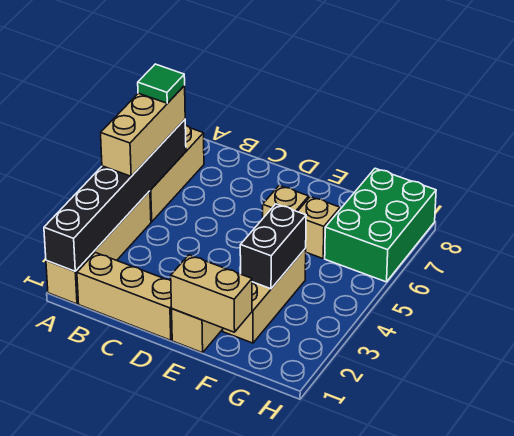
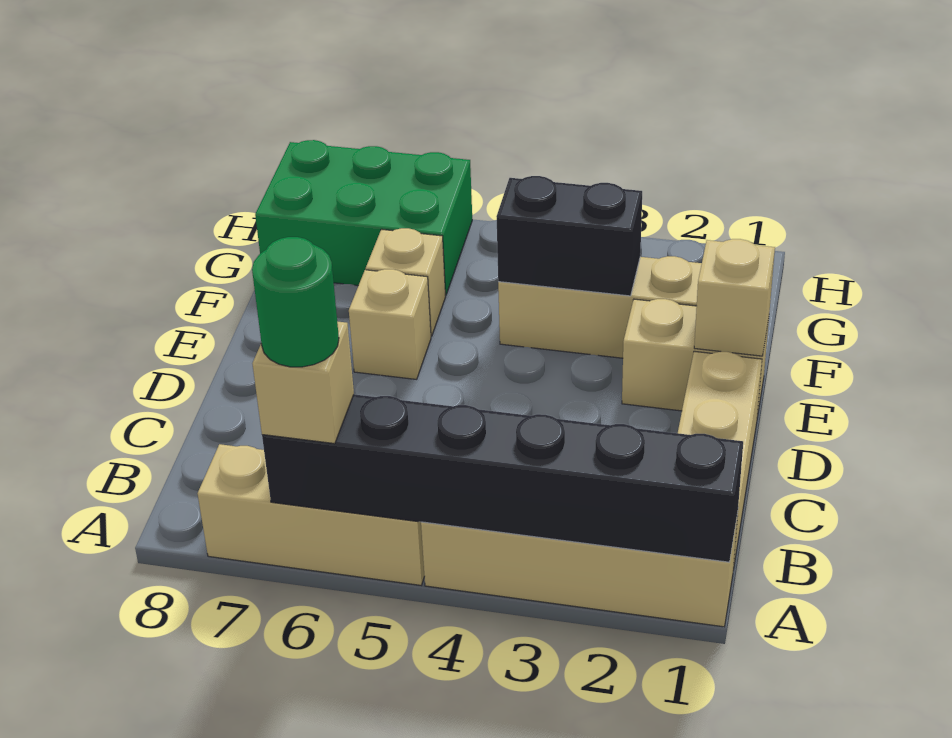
tan 1x3 brick [101,86,185,176] -> tan 1x1 brick [252,321,354,444]
green 1x1 tile [138,64,185,103] -> green 1x1 round brick [252,237,339,367]
tan 1x2 brick [171,255,252,332] -> tan 1x1 brick [694,239,775,356]

